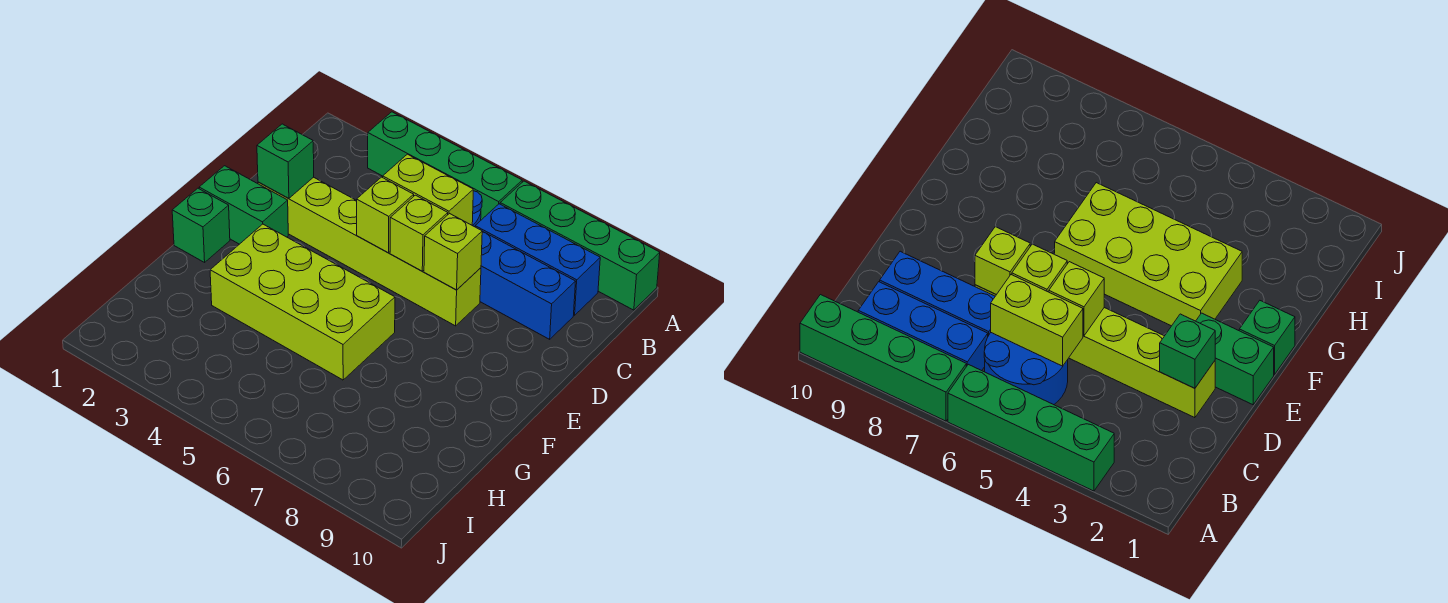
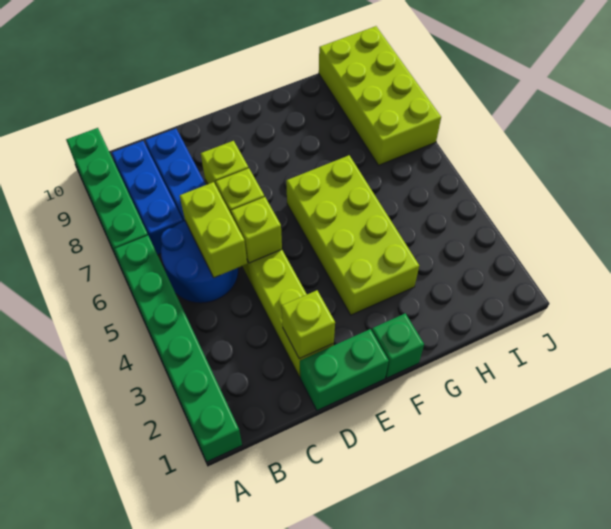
green 1x4 brick [368,112,522,220] -> green 1x6 brick [114,236,242,462]
green 1x1 brick [257,124,314,199] -> lime 1x1 brick [282,290,335,359]
green 1x2 brick [199,166,288,244] -> green 1x2 brick turned to [300,329,389,410]
none -> lime 2x4 brick [319,26,441,165]

